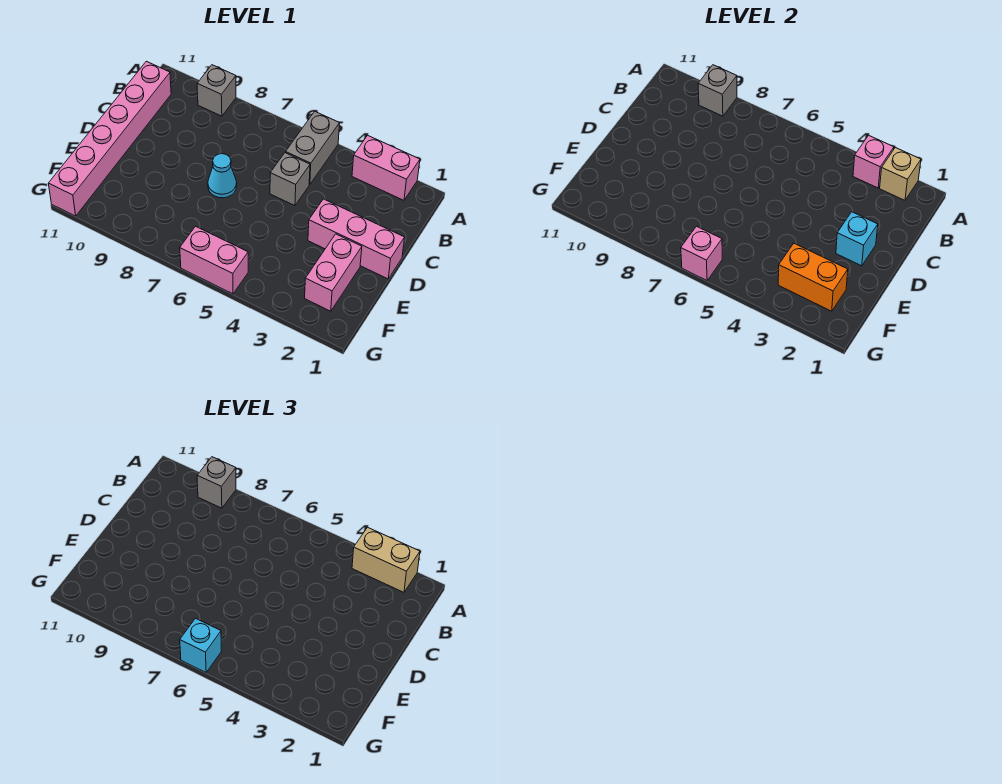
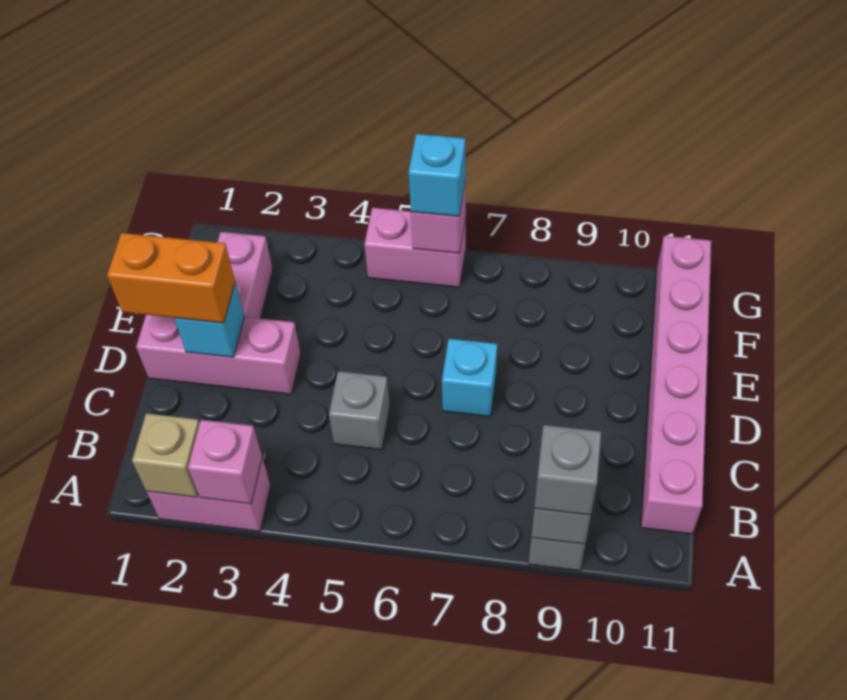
tan 1x2 brick [352,527,420,592] -> none
grey 1x2 brick [286,111,340,185] -> none
cyan 1x1 cone [208,154,237,198] -> cyan 1x1 brick [442,339,497,417]
orange 1x2 brick [778,244,848,311] -> orange 1x2 brick moved to [107,233,235,323]

